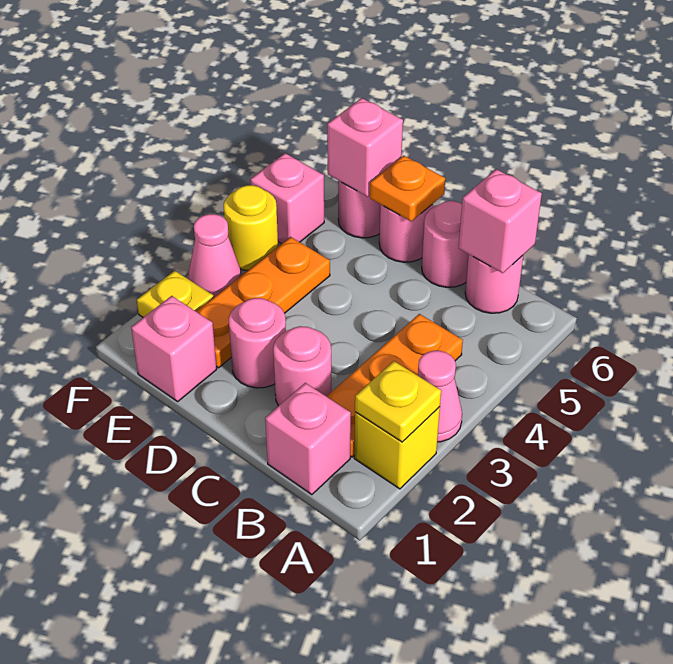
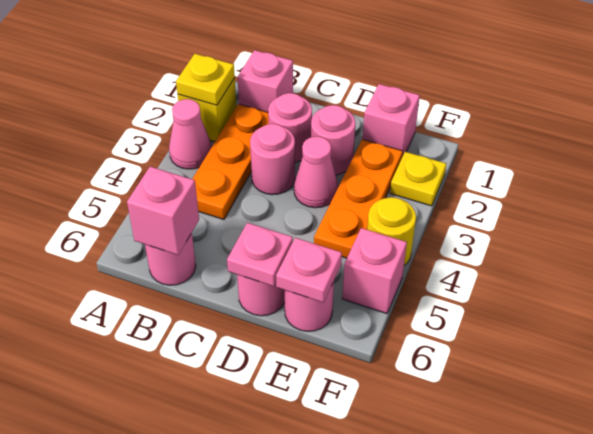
pink 1x1 round brick [422,201,469,287] -> pink 1x1 round brick moved to [250,124,295,195]
orange 1x1 plate [370,155,445,221] -> pink 1x1 plate [227,223,293,286]
pink 1x1 brick [327,98,403,197] -> pink 1x1 plate [276,238,342,303]
pink 1x1 cone [189,214,241,298] -> pink 1x1 cone moved to [294,137,338,208]

